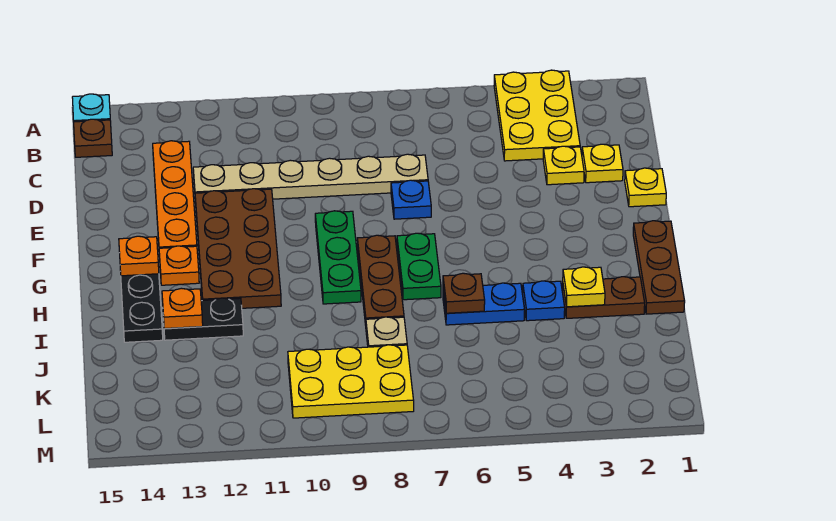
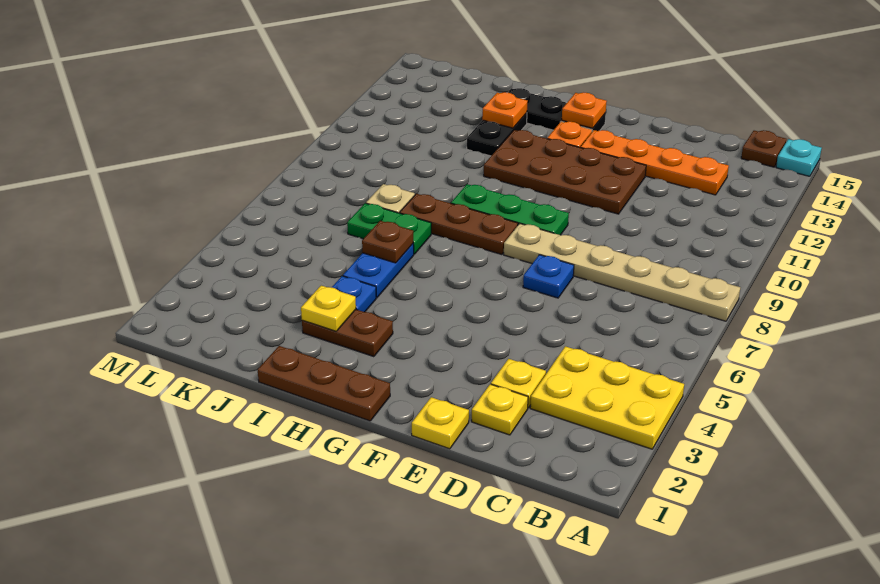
tan 1x6 plate [193,154,428,199] -> tan 1x6 plate turned to [504,224,740,321]
green 1x2 plate [397,233,441,300] -> green 1x2 plate moved to [347,203,431,254]
brown 1x2 plate [562,277,645,318] -> brown 1x2 plate turned to [302,310,393,357]
yellow 2x3 plate [288,345,414,418] -> none

